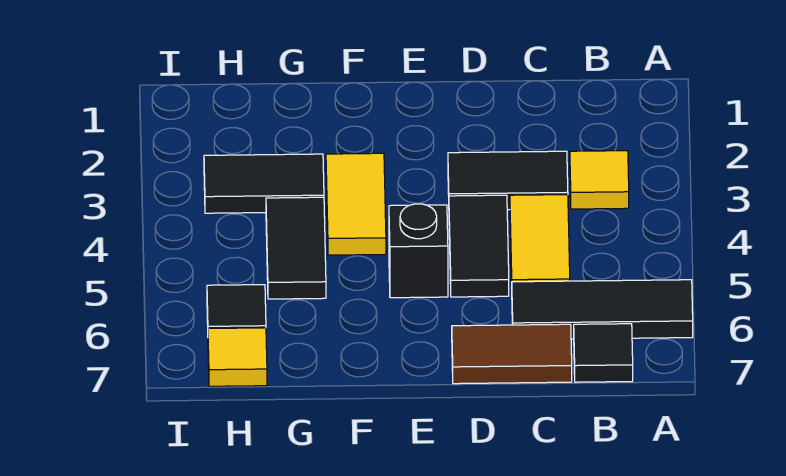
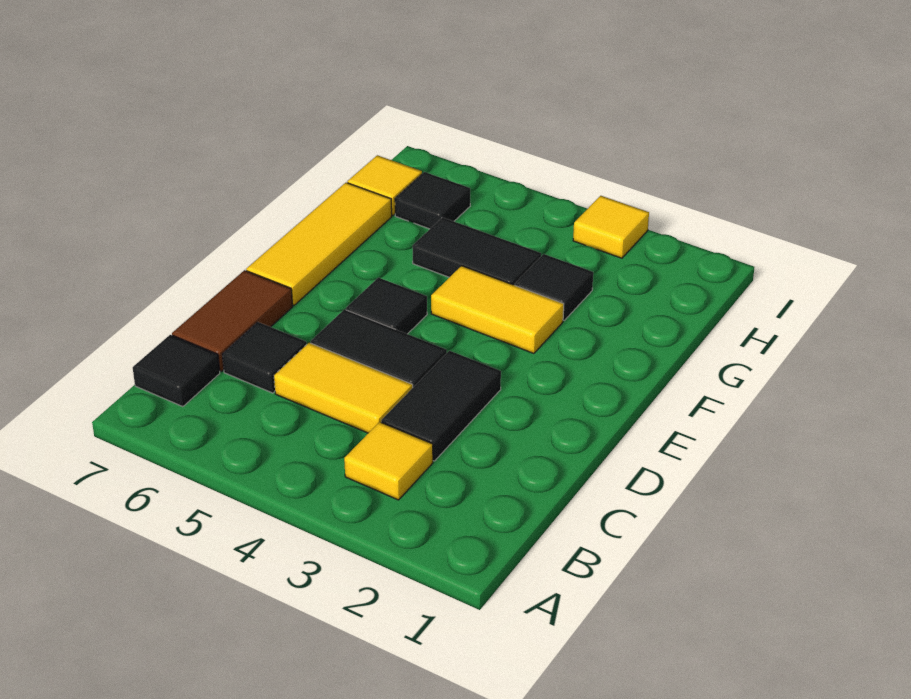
black 1x3 tile [512,280,693,339] -> black 1x1 tile [222,322,307,393]
black 1x1 brick [389,204,448,298] -> black 1x1 tile [346,278,427,334]
none -> yellow 1x3 tile [246,183,392,305]
black 1x2 tile [204,154,324,213] -> black 1x1 tile [515,254,593,320]
none -> yellow 1x1 tile [573,196,649,258]

